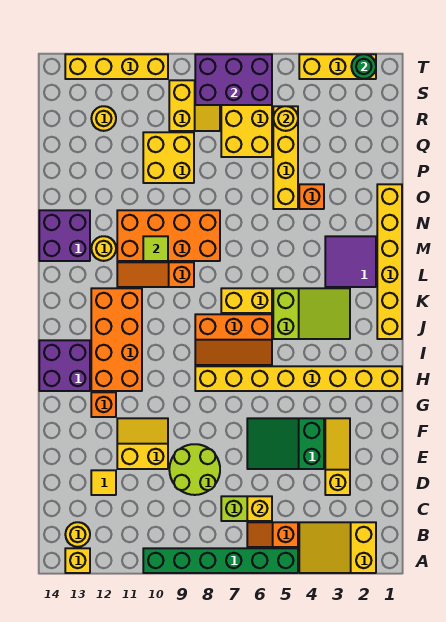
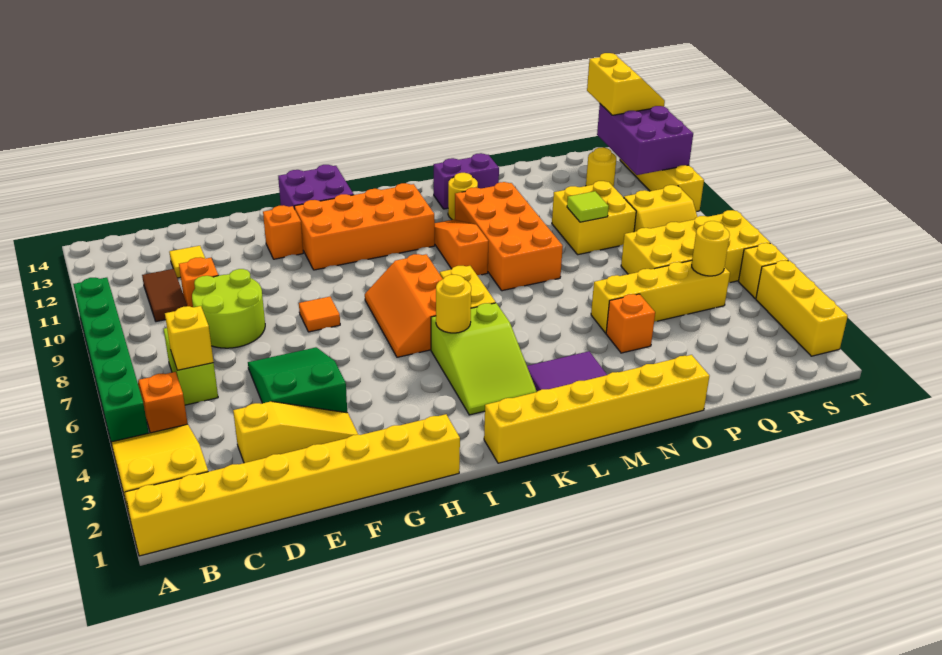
yellow 1x1 brick [65,548,90,573] -> yellow 1x1 brick moved to [739,243,789,299]
yellow 1x1 round brick [65,522,90,547] -> yellow 1x1 round brick moved to [436,275,471,333]
none -> brown 1x2 tile [142,269,187,322]
none -> orange 1x1 brick [179,257,218,307]
yellow 2x2 slope [117,418,168,469] -> yellow 2x2 slope moved to [587,53,665,115]
none -> orange 1x1 tile [299,297,340,332]
yellow 1x8 brick [195,366,402,391] -> yellow 1x8 brick turned to [125,414,460,556]
lime 1x1 tile [143,236,168,261] -> lime 1x1 tile moved to [567,191,609,222]
purple 2x2 brick [39,210,90,261] -> purple 1x2 brick [434,153,499,209]
purple 2x3 brick [195,54,272,105] -> purple 2x3 brick moved to [597,104,693,175]
green 1x1 round brick [351,54,376,79] -> none

